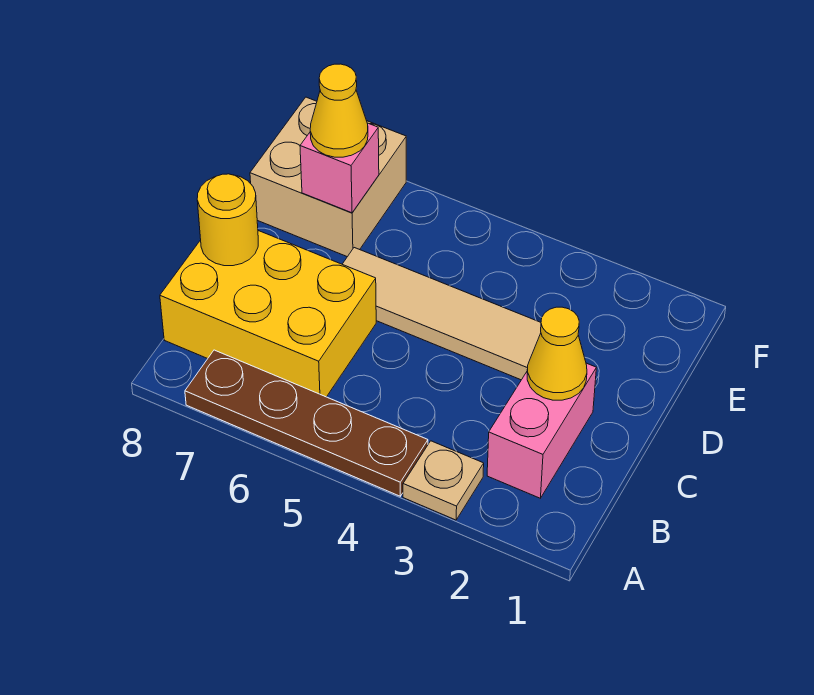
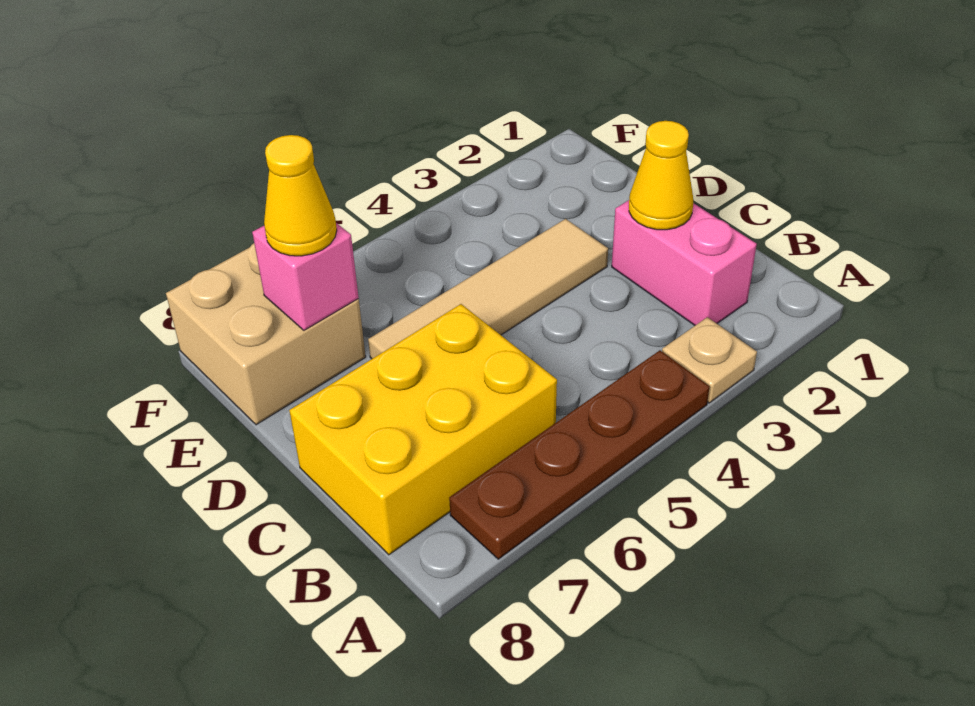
yellow 1x1 round brick [197,174,258,266] -> none

